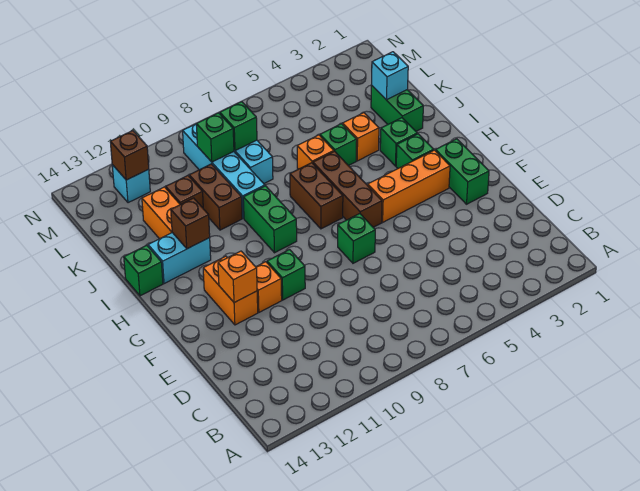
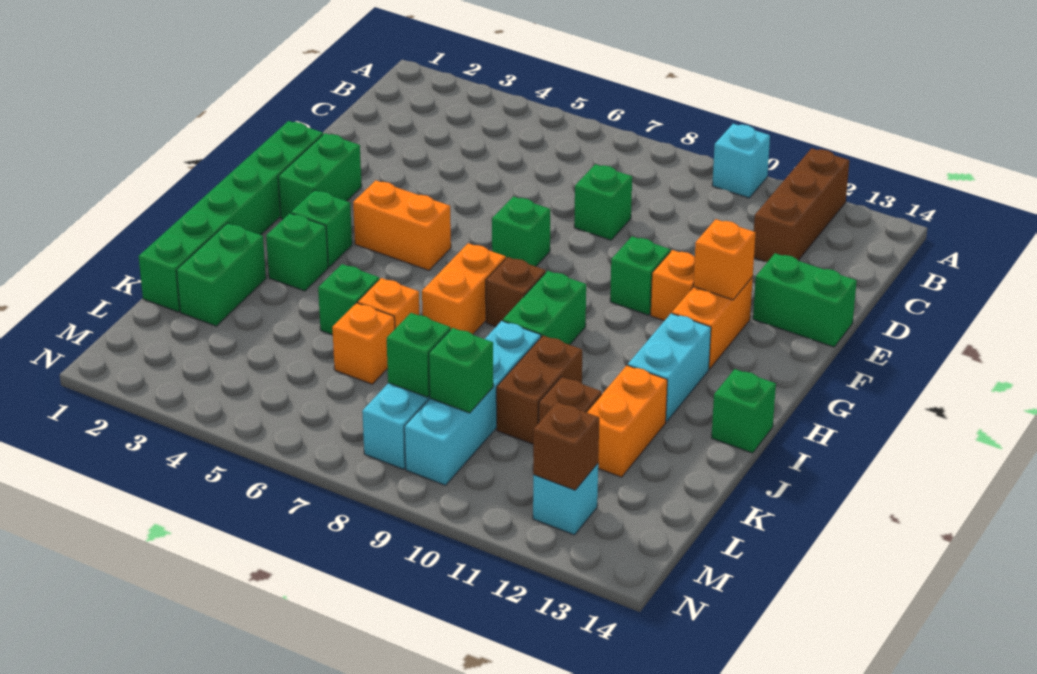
none -> green 1x1 brick [574,164,632,240]
none -> green 1x2 brick [753,253,857,347]
none -> green 1x6 brick [139,121,323,312]
orange 1x3 brick [368,150,450,222] -> orange 1x2 brick [353,180,451,270]
brown 1x3 brick [313,151,382,227] -> brown 1x3 brick moved to [754,148,849,262]
brown 1x2 brick [290,163,343,229] -> orange 1x2 brick [422,243,506,334]
cyan 1x2 brick [148,233,211,284] -> cyan 1x2 brick turned to [628,313,711,422]
brown 1x1 brick [171,198,210,249] -> brown 1x1 brick moved to [486,257,546,327]
orange 1x1 brick [343,113,379,161] -> orange 1x1 brick moved to [332,303,395,384]
cyan 1x1 brick [372,52,408,100] -> cyan 1x1 brick moved to [712,124,770,198]

